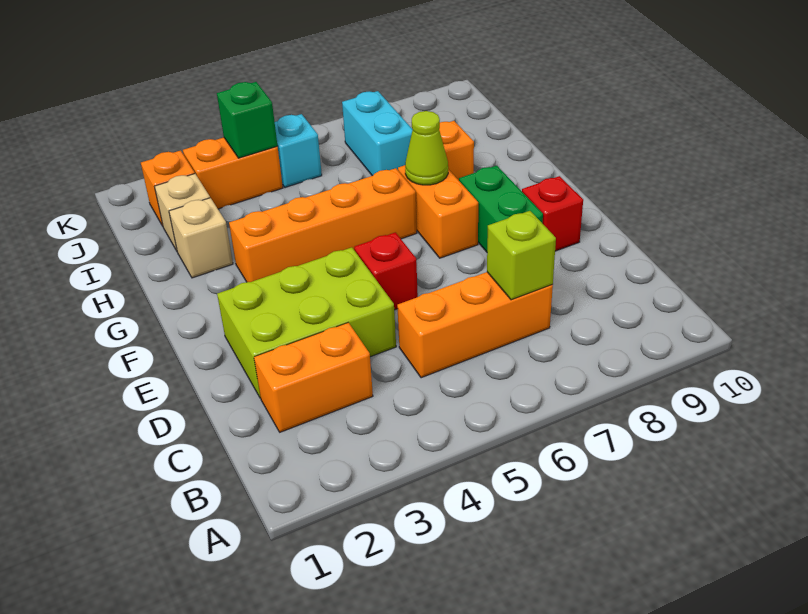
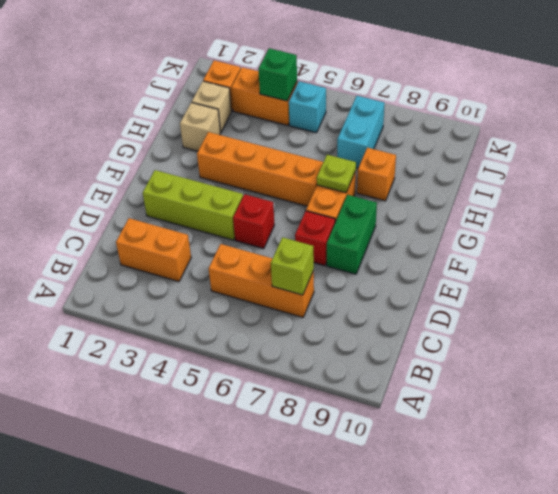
lime 2x3 brick [217,247,396,398] -> lime 1x3 brick [143,170,243,240]
red 1x1 brick [522,176,583,251] -> red 1x1 brick moved to [295,211,335,266]
lime 1x1 cone [405,111,448,185] -> lime 1x1 plate [317,155,356,193]

